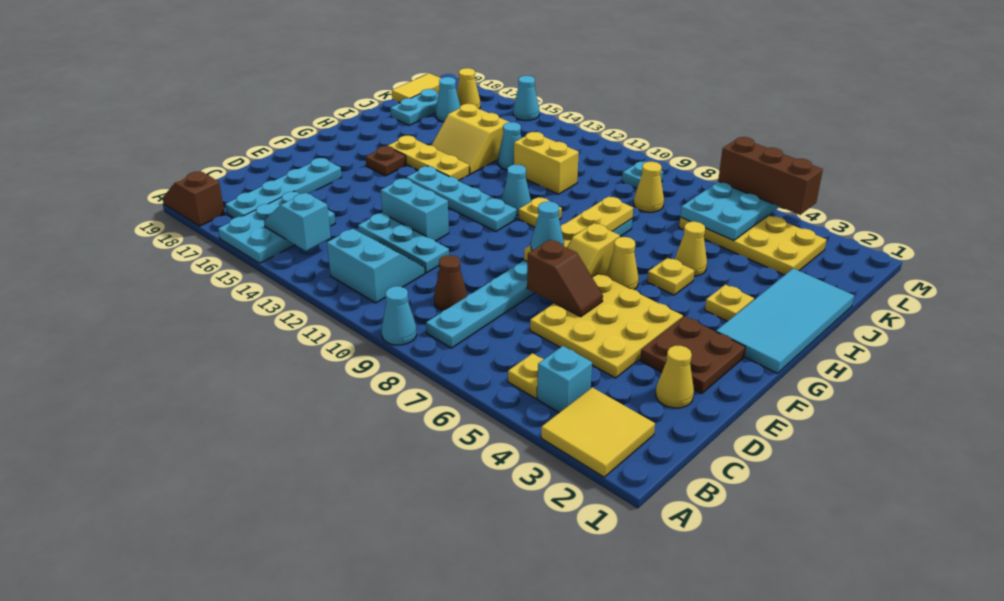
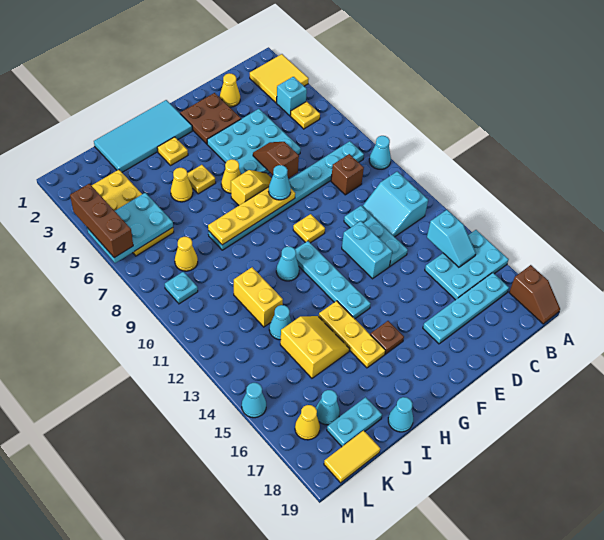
brown 1x1 cone [434,255,467,311] -> brown 1x1 brick [331,154,364,195]
yellow 3x3 plate [530,273,683,378] -> cyan 3x3 plate [207,109,301,174]
yellow 1x1 plate [519,197,562,227] -> yellow 1x1 plate moved to [293,214,325,243]
none -> cyan 1x1 cone [388,397,413,432]

